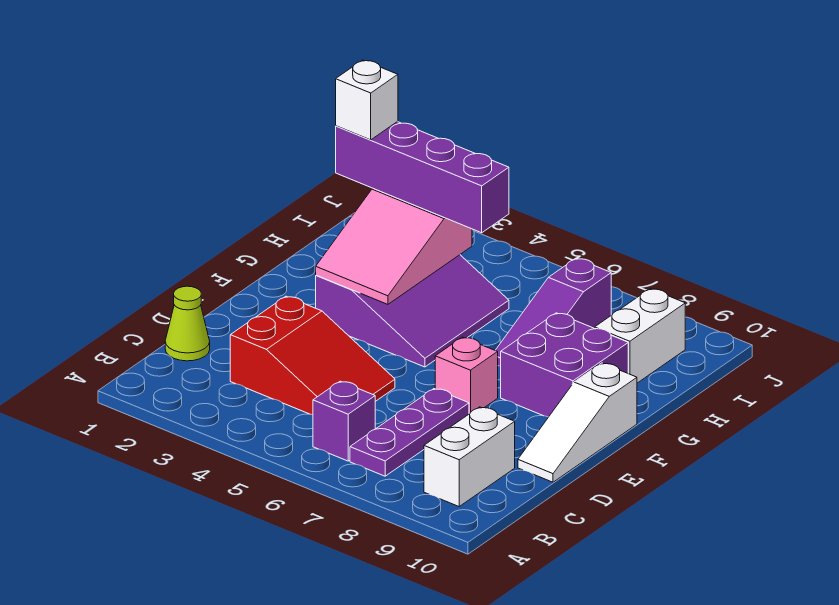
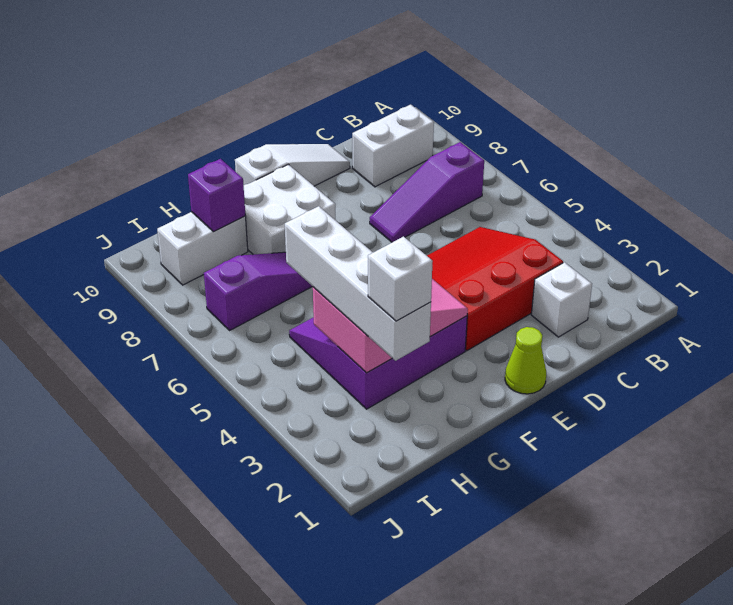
purple 1x1 brick [313,381,375,461] -> purple 1x1 brick moved to [188,159,245,232]
purple 1x3 plate [350,389,469,476] -> purple 1x3 slope [370,142,484,242]
lime 1x1 cone [165,286,210,361] -> lime 1x1 cone moved to [505,327,546,394]
none -> white 1x1 brick [531,262,592,337]
red 2x3 slope [230,296,395,415] -> red 3x3 slope [427,227,563,351]
pink 1x1 brick [435,337,498,414] -> none
purple 2x2 brick [501,313,628,417] -> white 2x2 brick [244,165,335,254]
purple 1x4 brick [336,122,509,233] -> white 1x4 brick [285,206,431,361]

